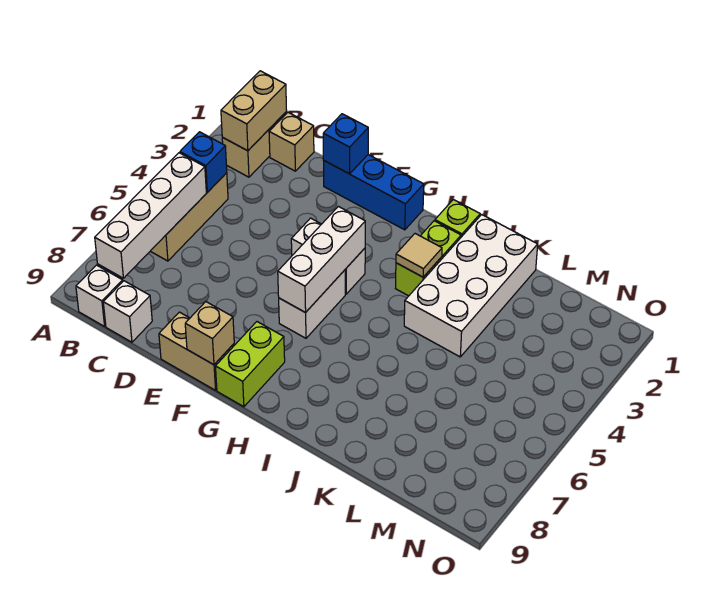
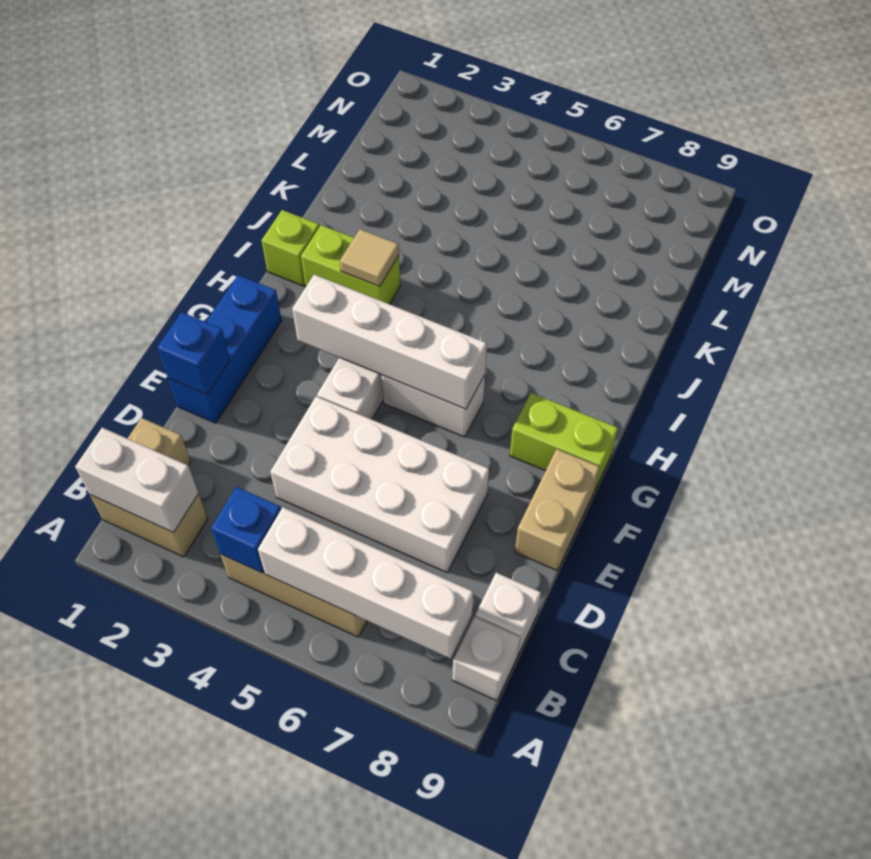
tan 1x2 brick [221,71,287,151] -> white 1x2 brick [75,428,198,533]
tan 1x1 brick [185,302,234,365] -> none
white 1x3 brick [278,206,365,313] -> white 1x4 brick [292,275,487,409]
white 2x4 brick [404,215,538,357] -> white 2x4 brick moved to [270,396,489,572]

